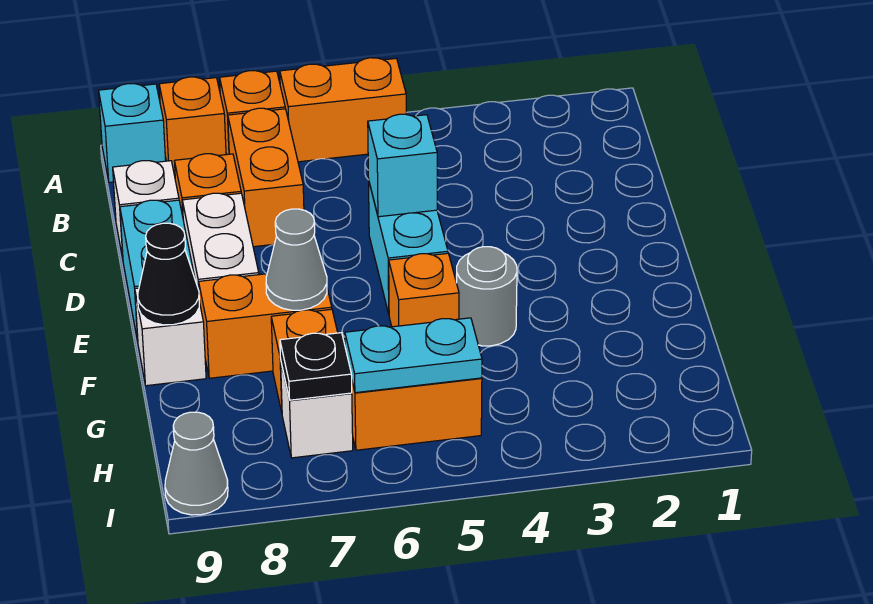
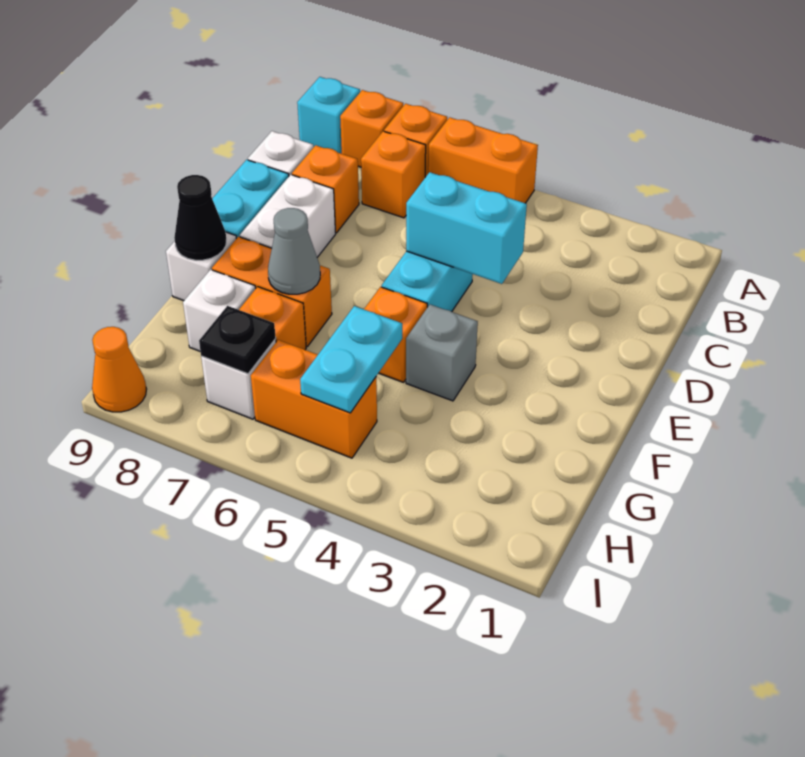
orange 1x2 brick [228,108,304,247] -> orange 1x1 brick [361,131,426,218]
cyan 1x1 brick [368,114,437,217] -> cyan 1x2 brick [406,172,527,284]
grey 1x1 round brick [456,247,517,346] -> grey 1x1 brick [406,304,478,401]
none -> white 1x1 brick [183,270,256,351]
cyan 1x2 plate [345,318,482,393] -> cyan 1x2 plate turned to [300,306,402,413]
grey 1x1 cone [165,412,228,515] -> orange 1x1 cone [92,327,147,412]

